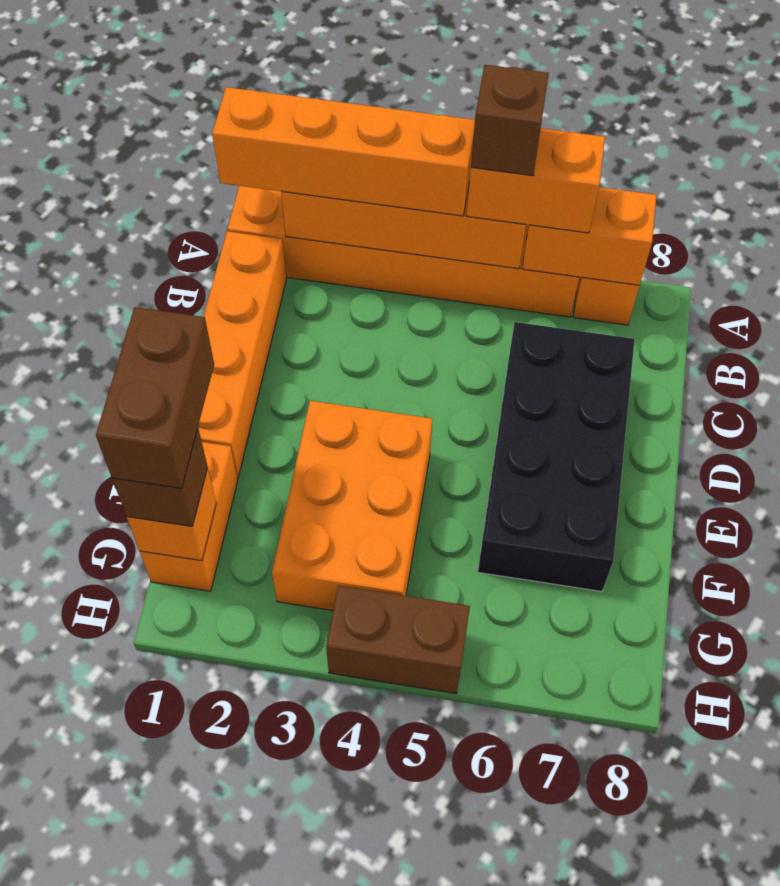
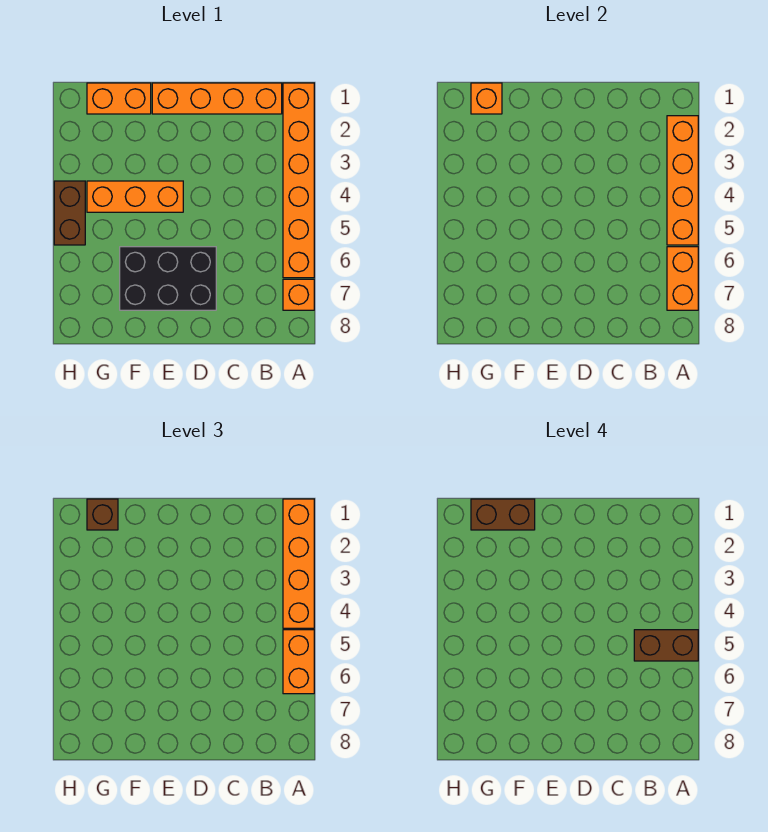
brown 1x1 brick [471,65,549,176] -> brown 1x2 brick [634,630,698,661]
black 2x4 brick [478,322,635,591] -> black 2x3 brick [120,247,216,310]
orange 2x3 brick [272,401,432,611] -> orange 1x3 brick [87,181,183,212]

